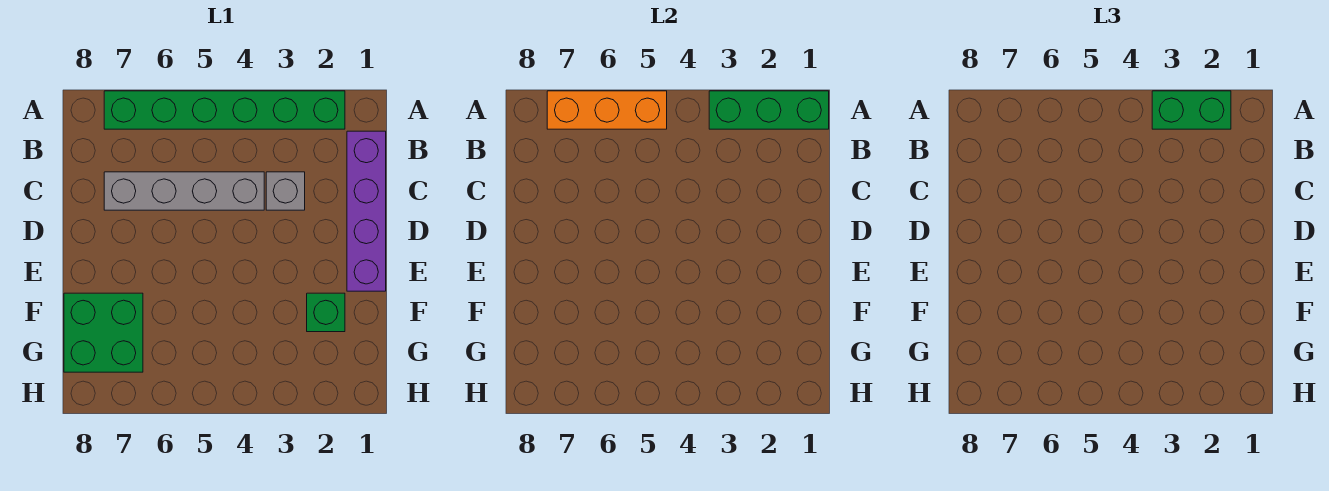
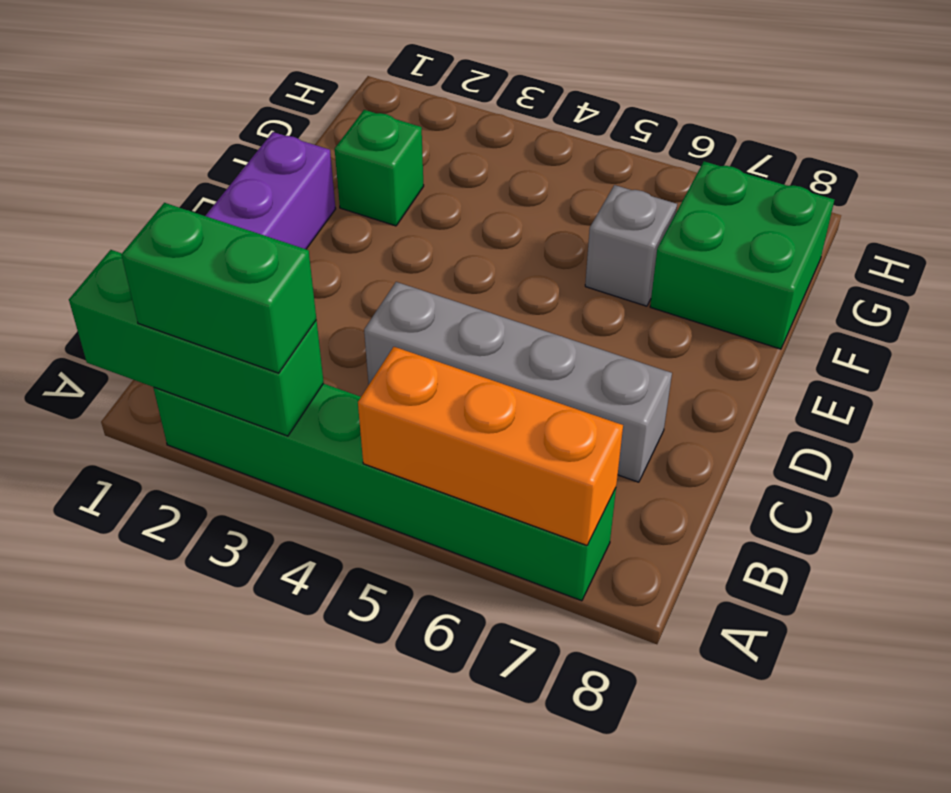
grey 1x1 brick [266,172,305,210] -> grey 1x1 brick moved to [585,185,677,306]

